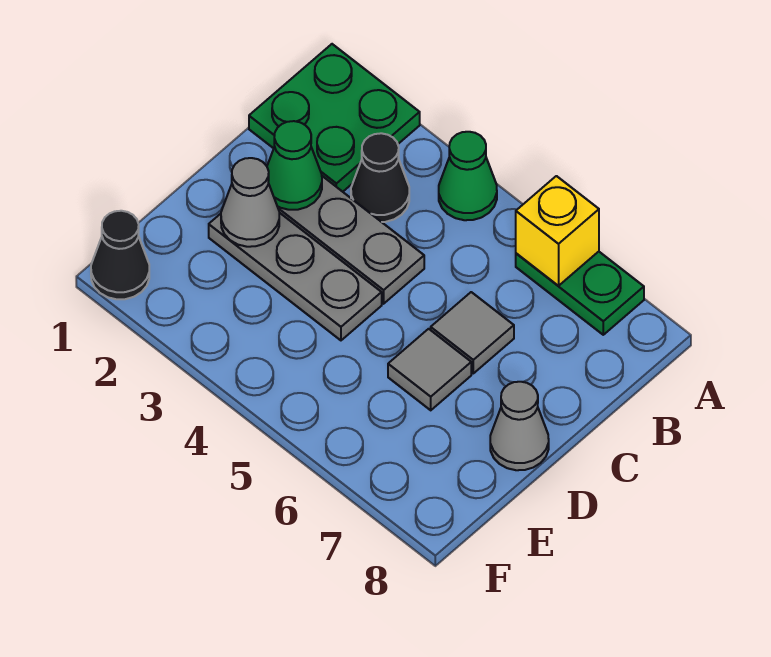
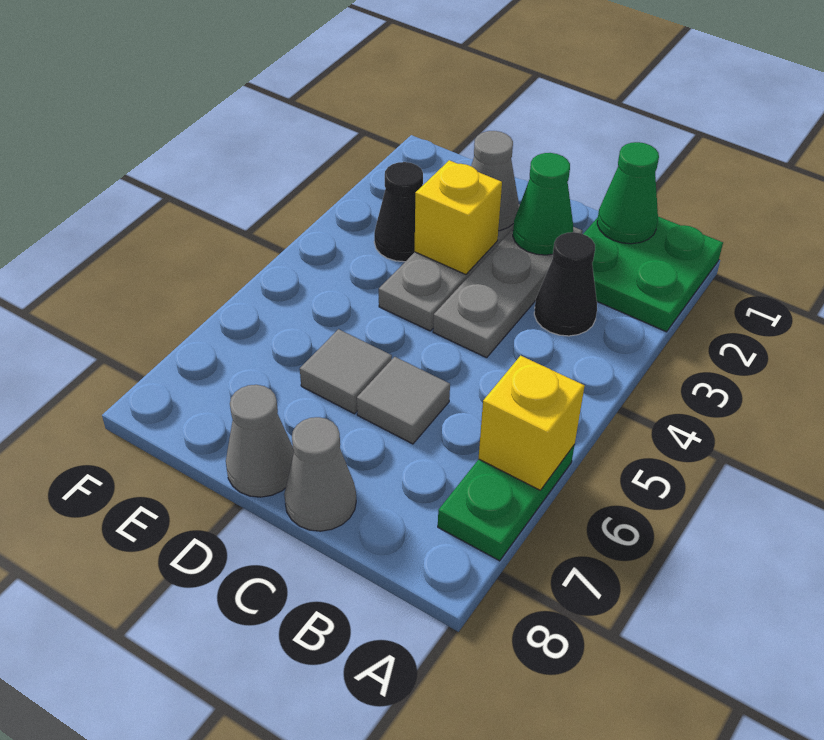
green 1x1 cone [439,132,497,220] -> green 1x1 cone moved to [597,142,659,244]
none -> grey 1x1 cone [284,417,356,531]
none -> yellow 1x1 brick [415,160,502,275]
black 1x1 cone [91,211,149,299] -> black 1x1 cone moved to [374,162,423,262]

